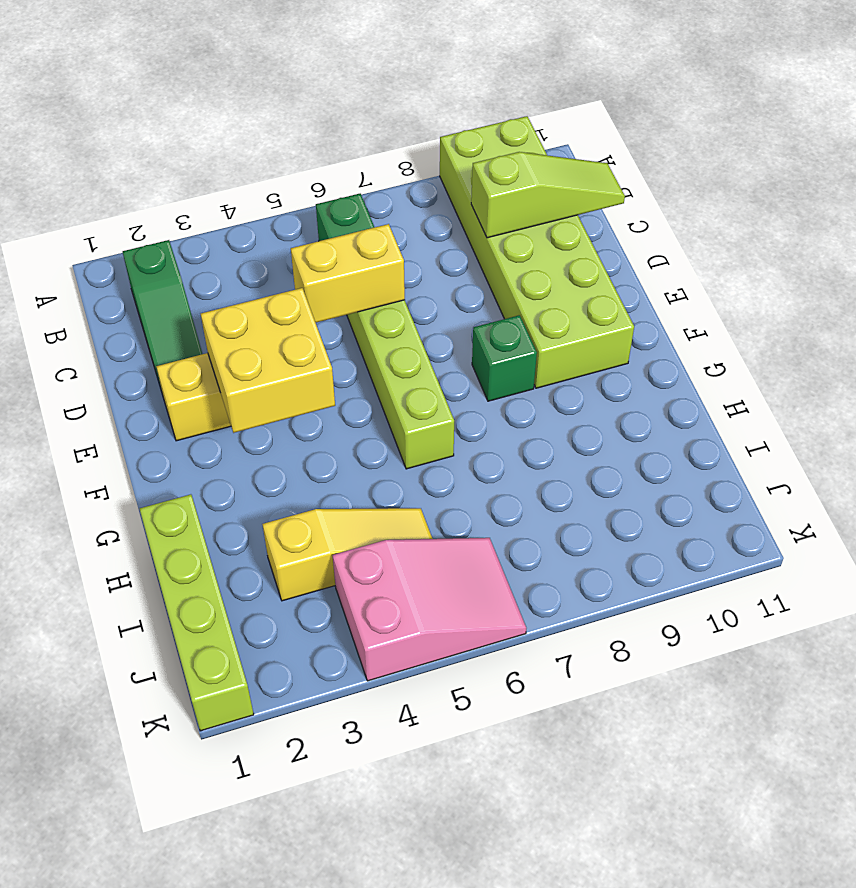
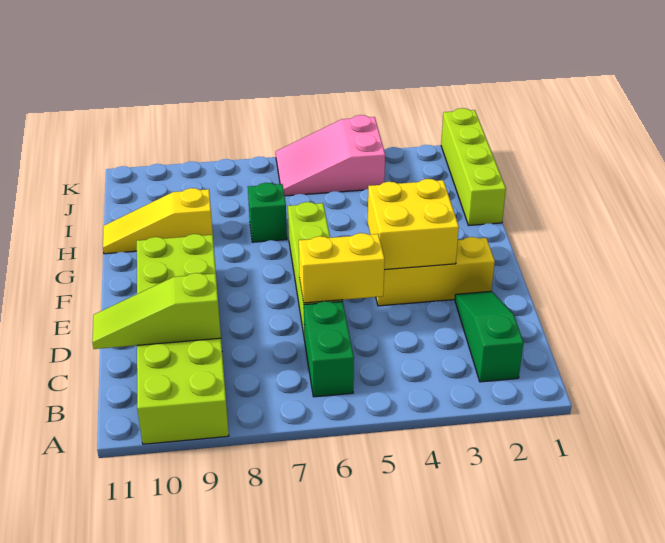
green 1x1 brick [472,315,537,401] -> green 1x1 brick moved to [248,183,287,242]
yellow 1x3 slope [262,508,433,601] -> yellow 1x3 slope moved to [103,188,213,254]

